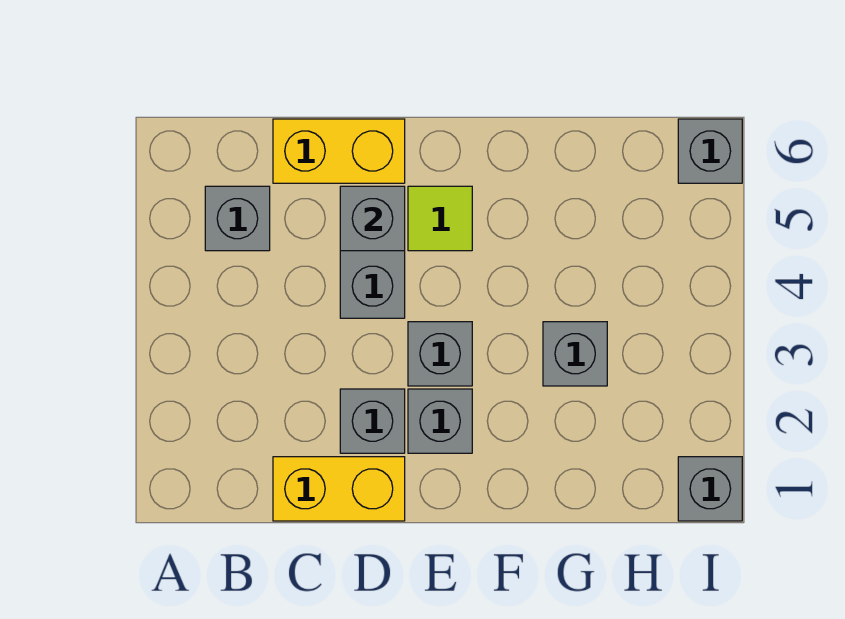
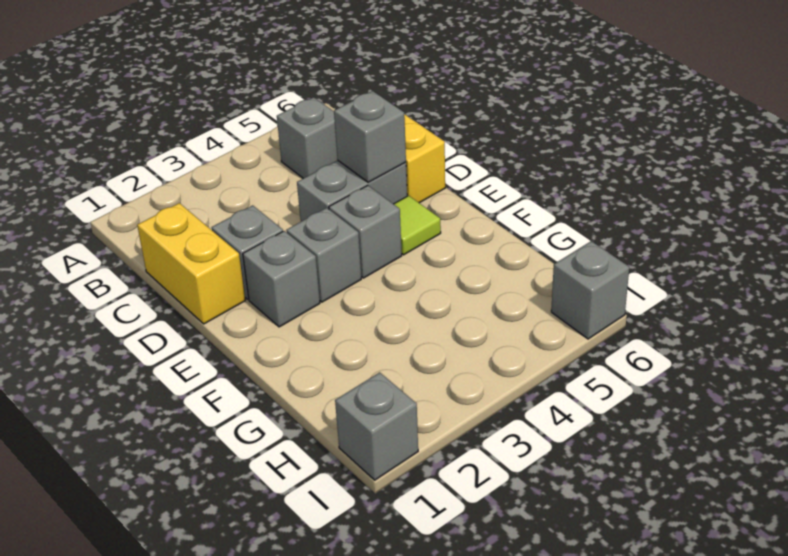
grey 1x1 brick [543,322,607,386] -> grey 1x1 brick moved to [329,185,402,278]

